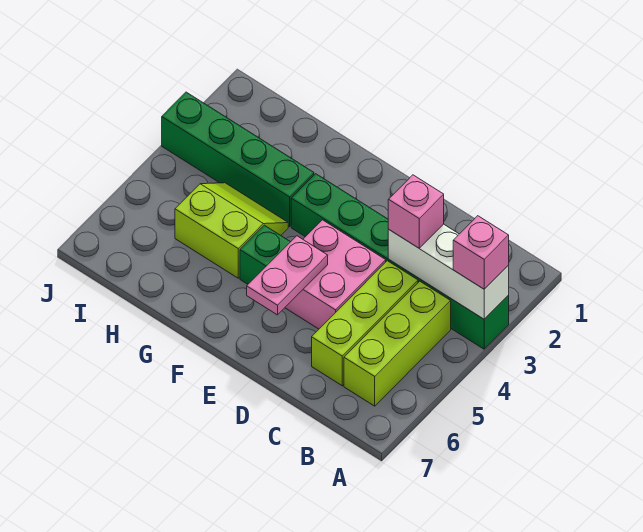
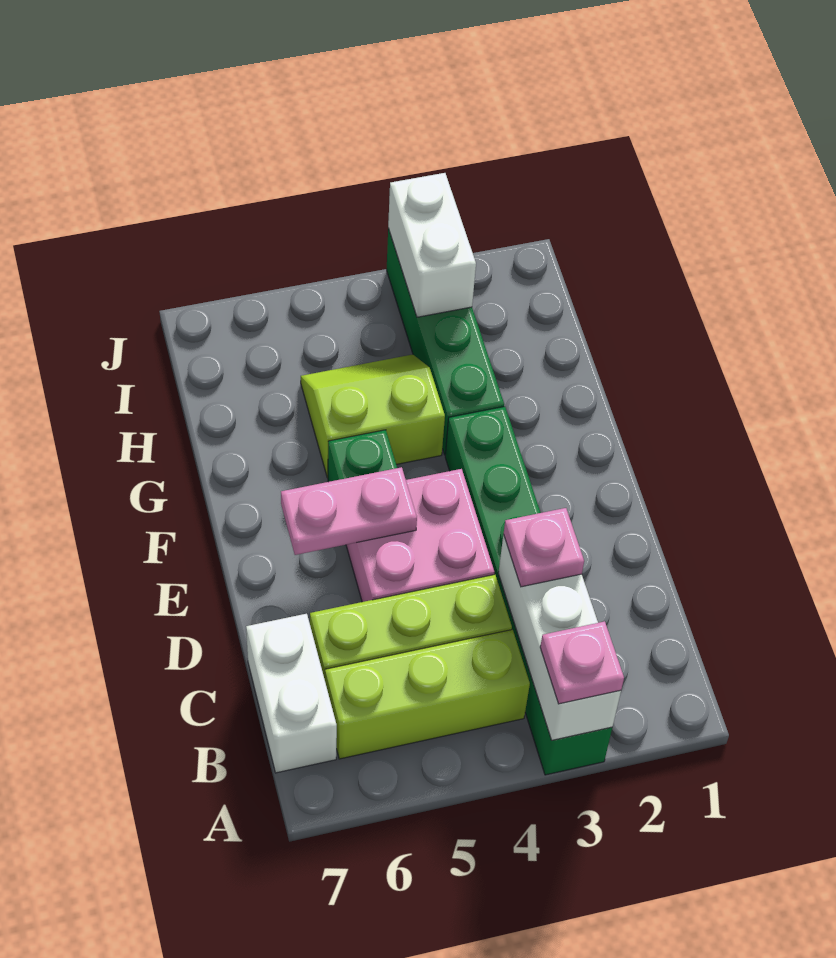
pink 1x1 brick [453,216,509,289] -> pink 1x1 plate [540,621,624,704]
none -> white 1x2 brick [246,614,337,773]
pink 1x1 brick [388,175,444,248] -> pink 1x1 plate [504,508,584,587]
lime 2x2 slope [175,183,288,278] -> lime 2x2 slope turned to [301,354,445,478]
none -> white 1x2 brick [388,173,476,317]

